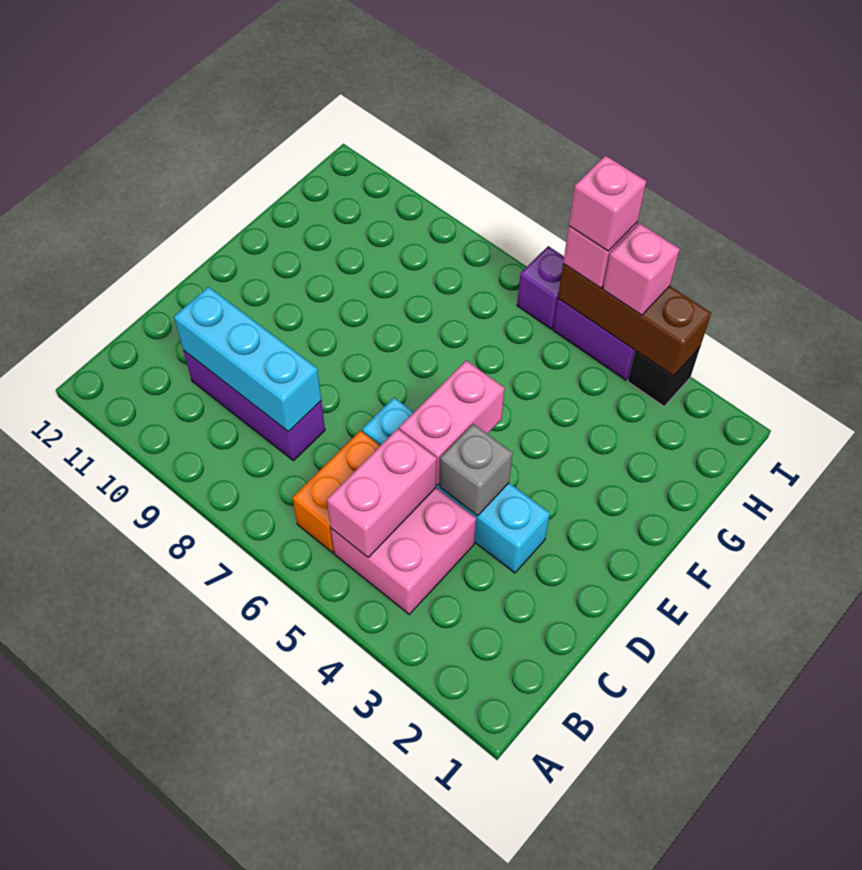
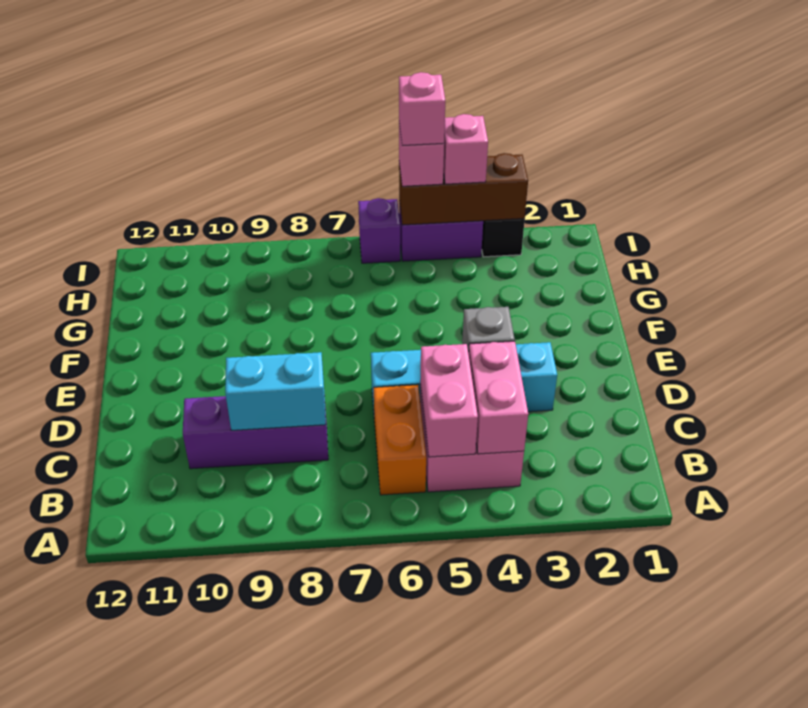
cyan 1x3 brick [174,287,321,432] -> cyan 1x2 brick [225,352,326,430]
pink 1x2 brick [399,361,505,485] -> pink 1x2 brick moved to [469,341,528,454]

